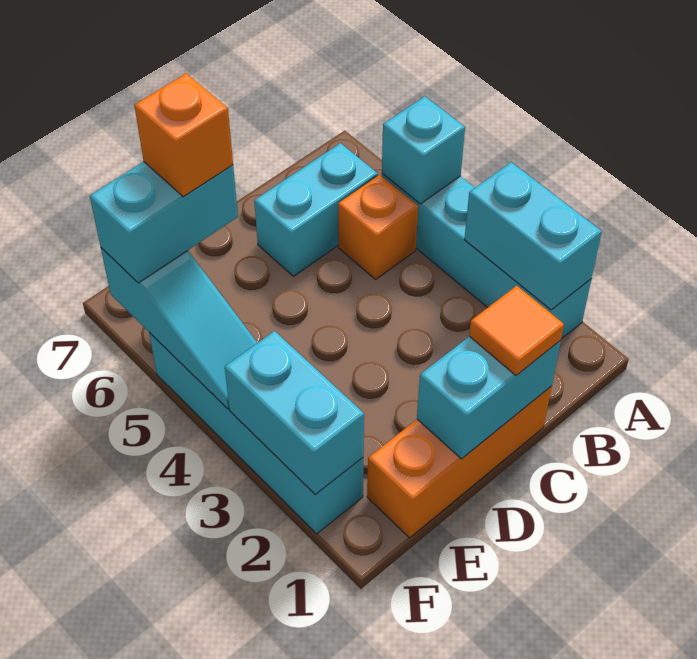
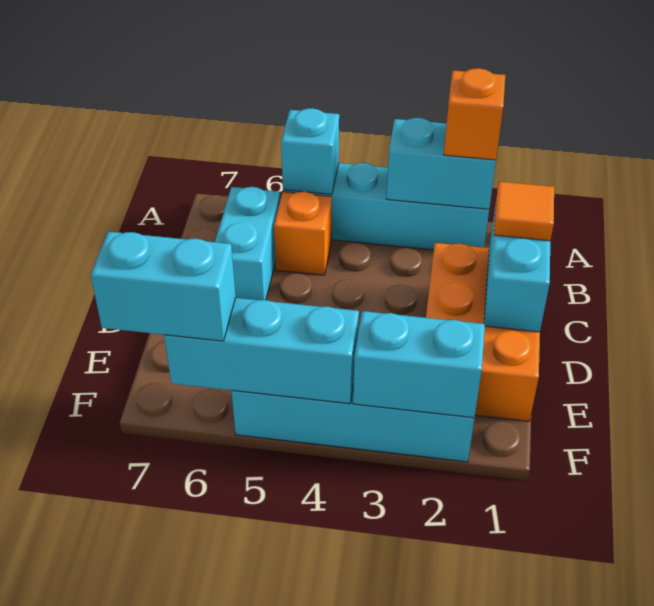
orange 1x3 brick [367,386,552,538] -> orange 2x3 brick [426,243,540,421]
cyan 1x2 brick [90,162,238,283] -> cyan 1x2 brick turned to [91,232,236,341]
orange 1x1 brick [134,73,233,197] -> orange 1x1 brick moved to [444,68,505,160]
cyan 1x3 slope [101,248,257,409] -> cyan 1x3 brick [164,298,359,404]

